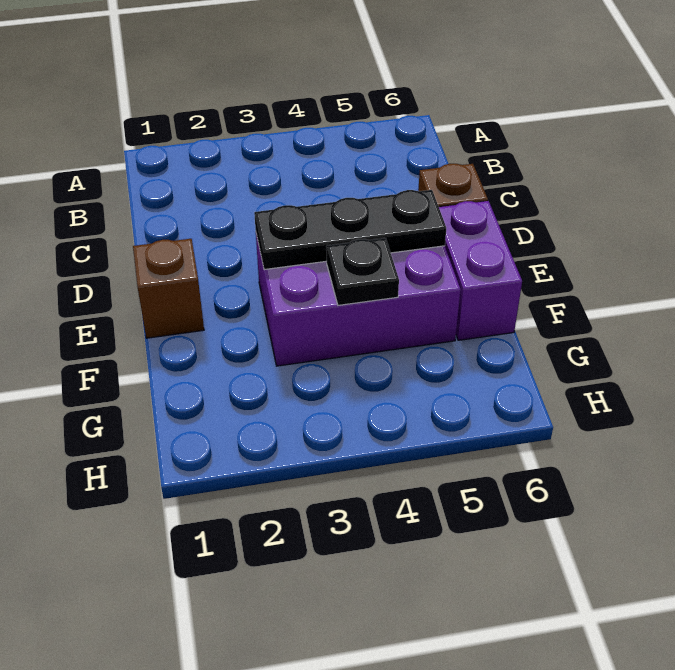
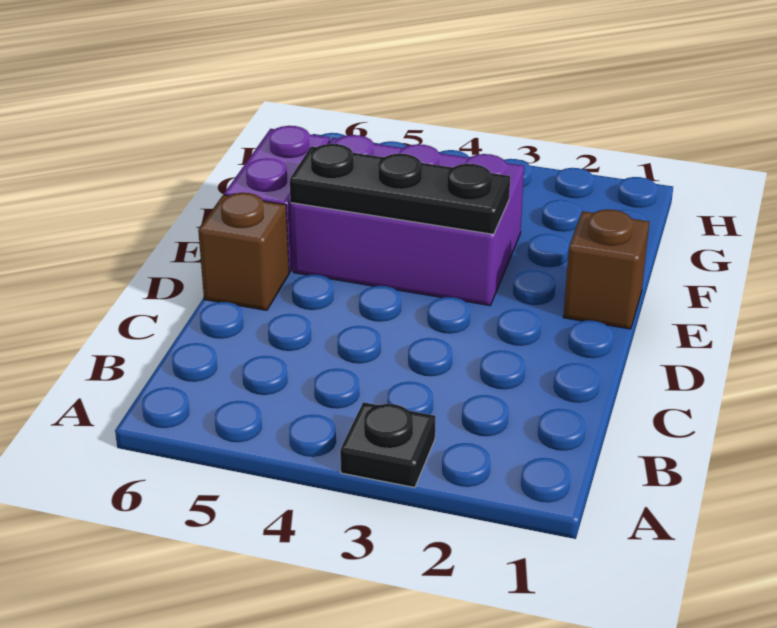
black 1x1 plate [326,238,399,305] -> black 1x1 plate moved to [340,402,436,488]

